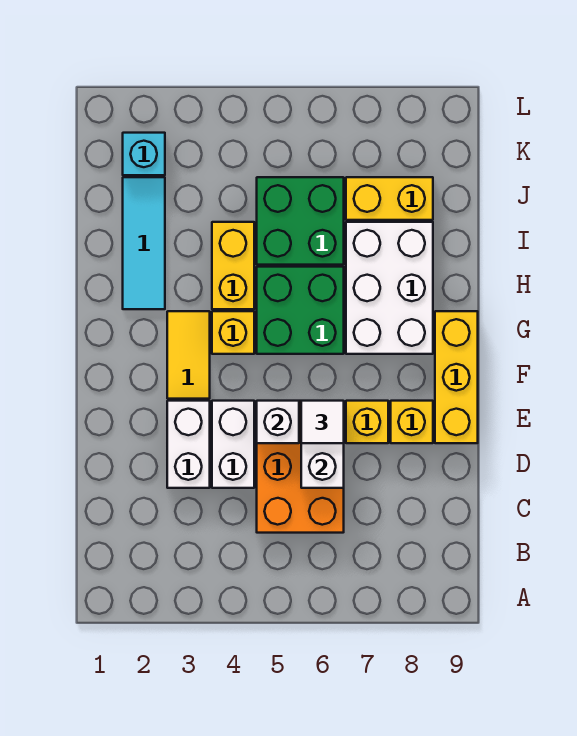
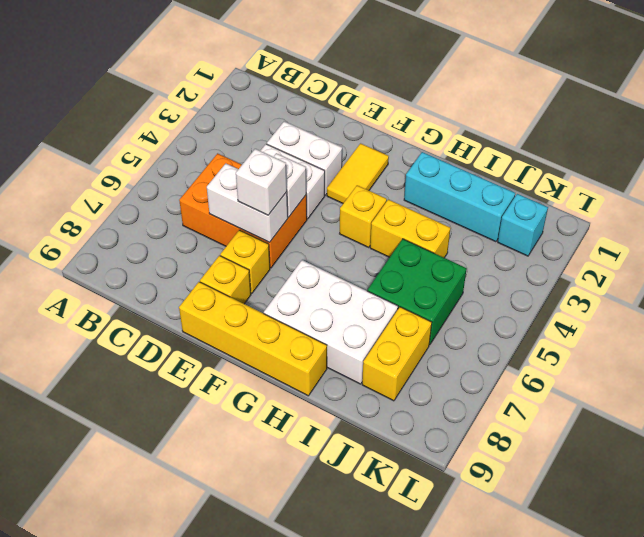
white 1x1 tile [301,401,344,443] -> white 1x1 brick [236,149,287,215]
yellow 1x3 brick [435,311,478,443] -> yellow 1x4 brick [179,282,327,396]
yellow 1x2 tile [167,311,210,399] -> yellow 1x2 tile turned to [327,143,389,203]
green 2x2 brick [257,267,344,354] -> none
cyan 1x3 tile [123,177,165,309] -> cyan 1x3 brick [404,152,515,242]

